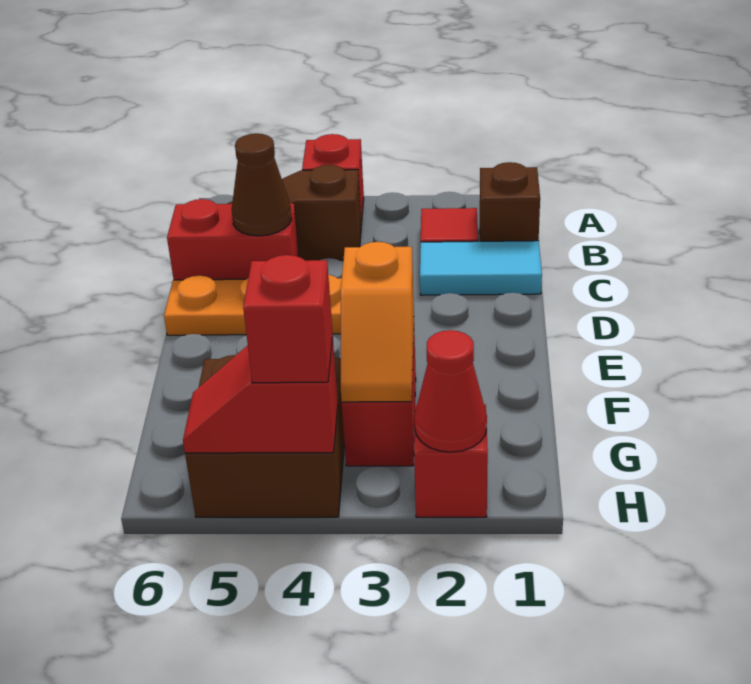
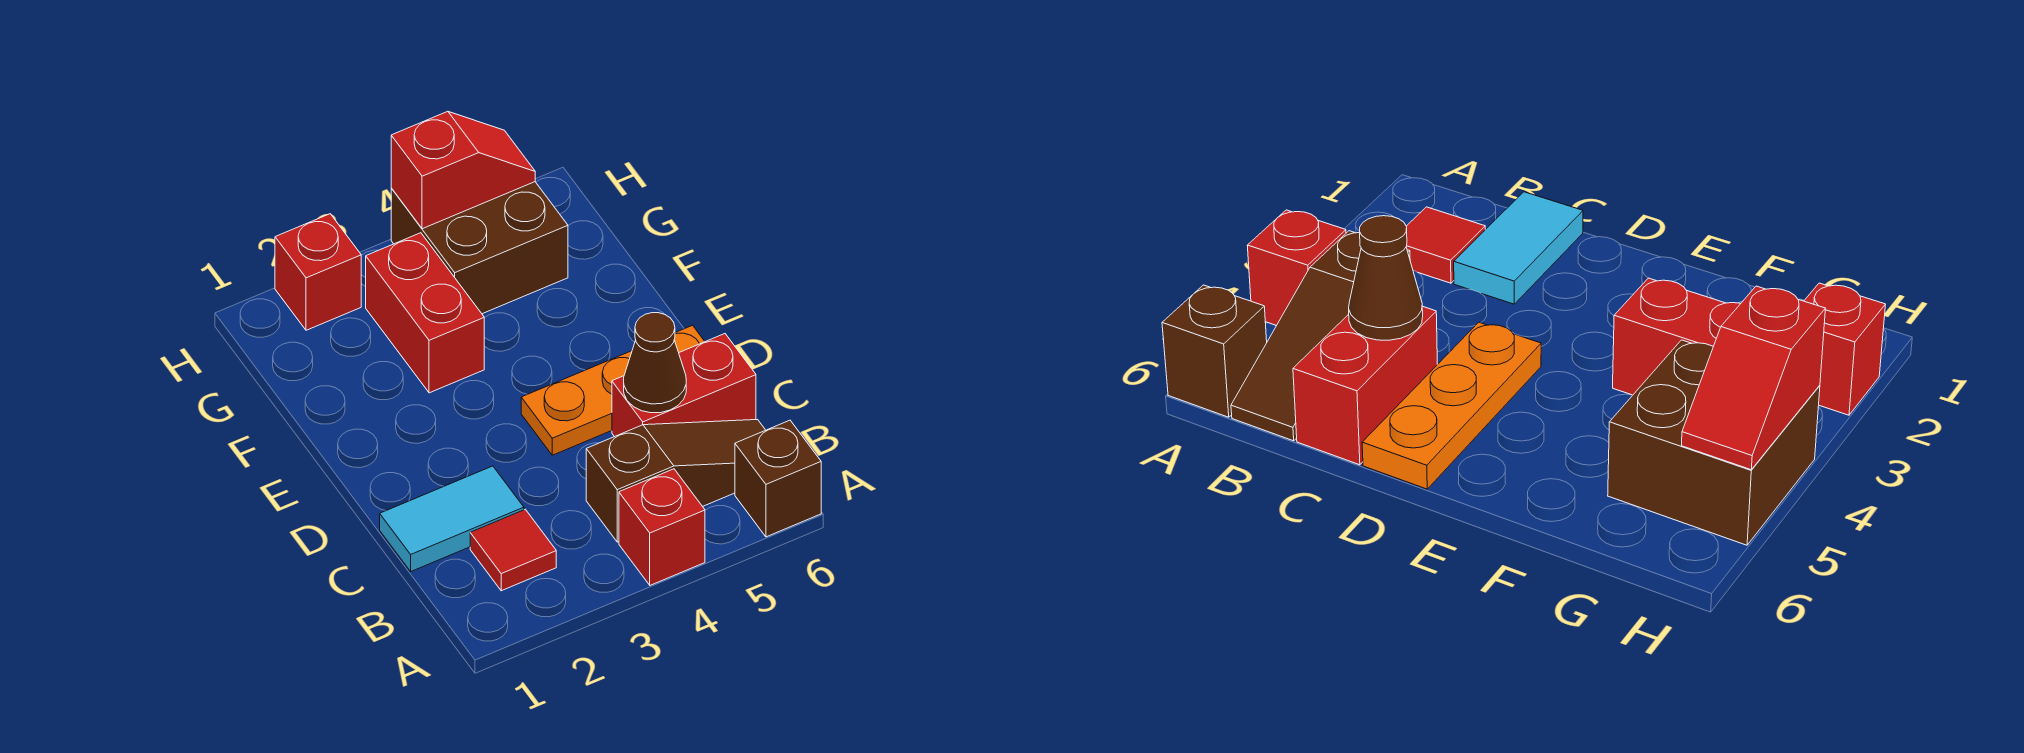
brown 1x1 brick [480,162,540,241] -> brown 1x1 brick moved to [735,420,821,537]
orange 1x2 slope [341,242,414,402] -> none
red 1x1 cone [414,330,487,452] -> none
red 1x1 brick [243,255,333,383] -> none

